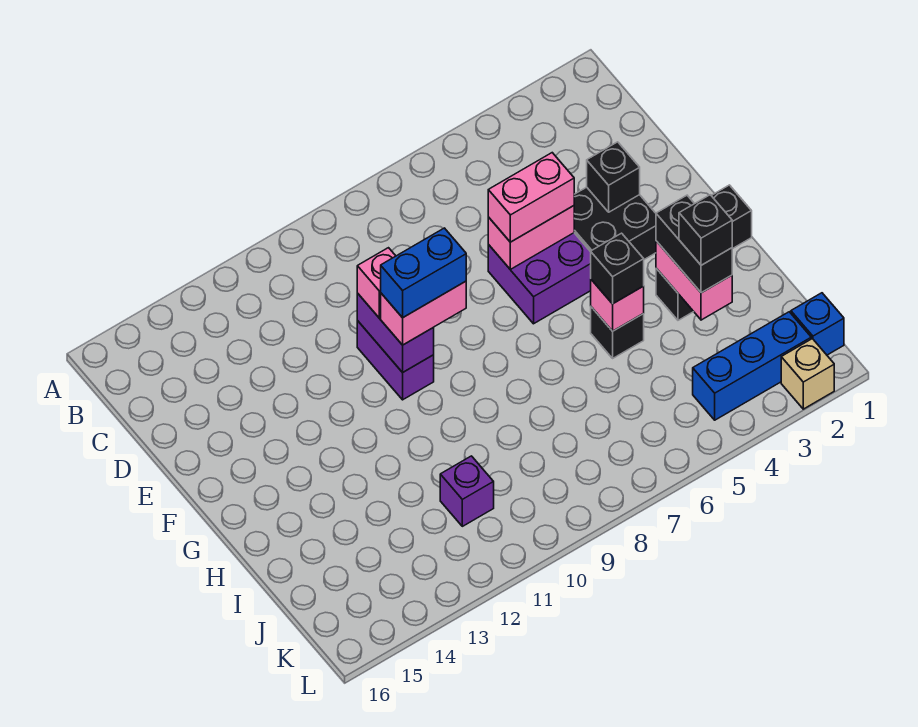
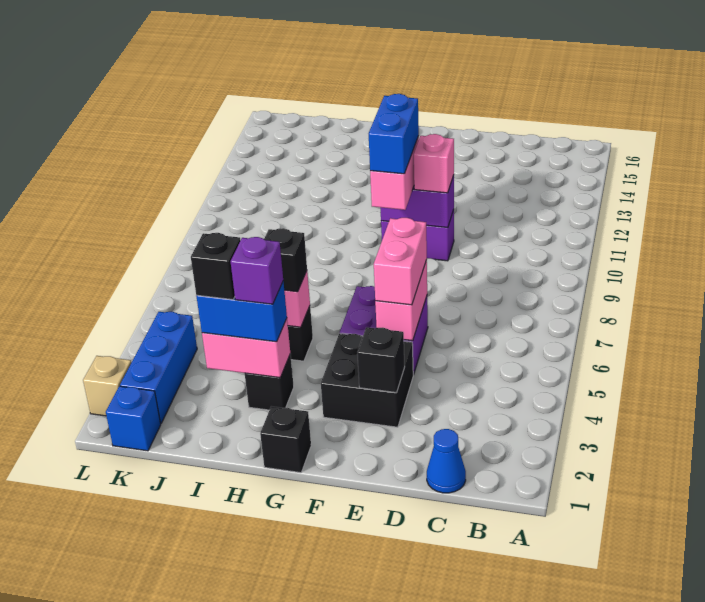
none -> blue 1x1 cone [427,429,466,493]
black 1x2 brick [656,195,732,293] -> blue 1x2 brick [196,281,287,342]
purple 1x1 brick [440,456,494,526] -> purple 1x1 brick moved to [231,237,283,304]

